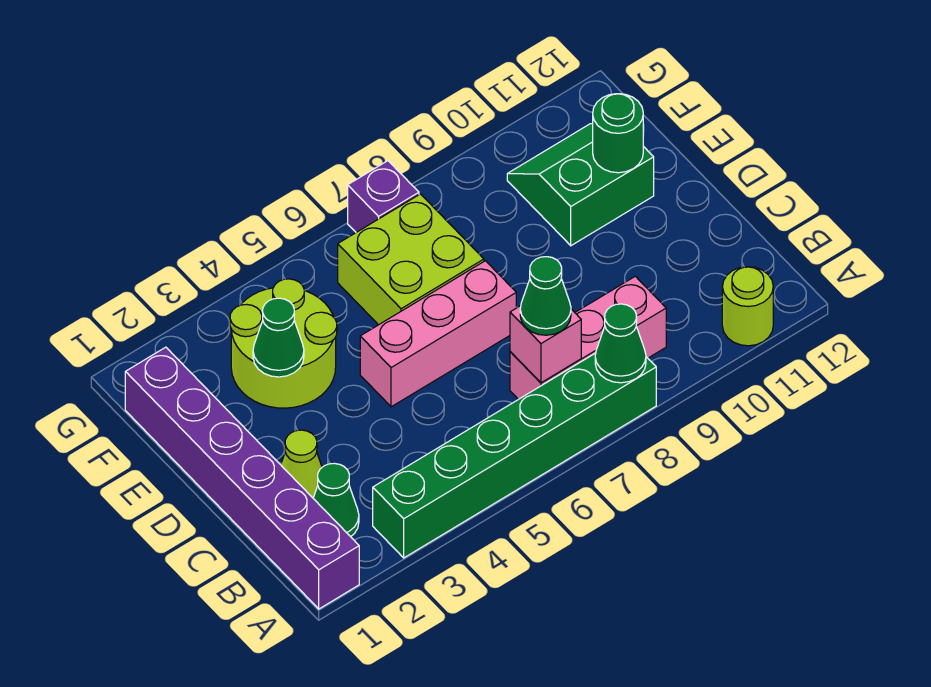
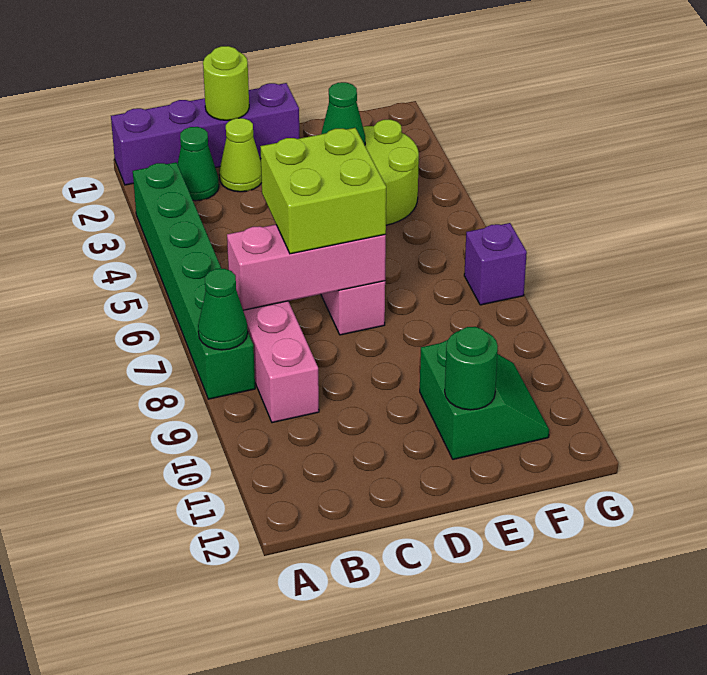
purple 1x6 brick [125,347,359,609] -> purple 1x4 brick [111,83,299,185]
lime 1x1 round brick [722,267,773,346] -> lime 1x1 round brick moved to [203,46,249,120]
pink 1x1 brick [510,306,581,383] -> pink 1x3 brick [227,224,386,310]
green 1x1 cone [520,257,571,335] -> none
lime 2x2 brick [338,194,484,325] -> lime 2x2 brick moved to [260,128,386,254]

